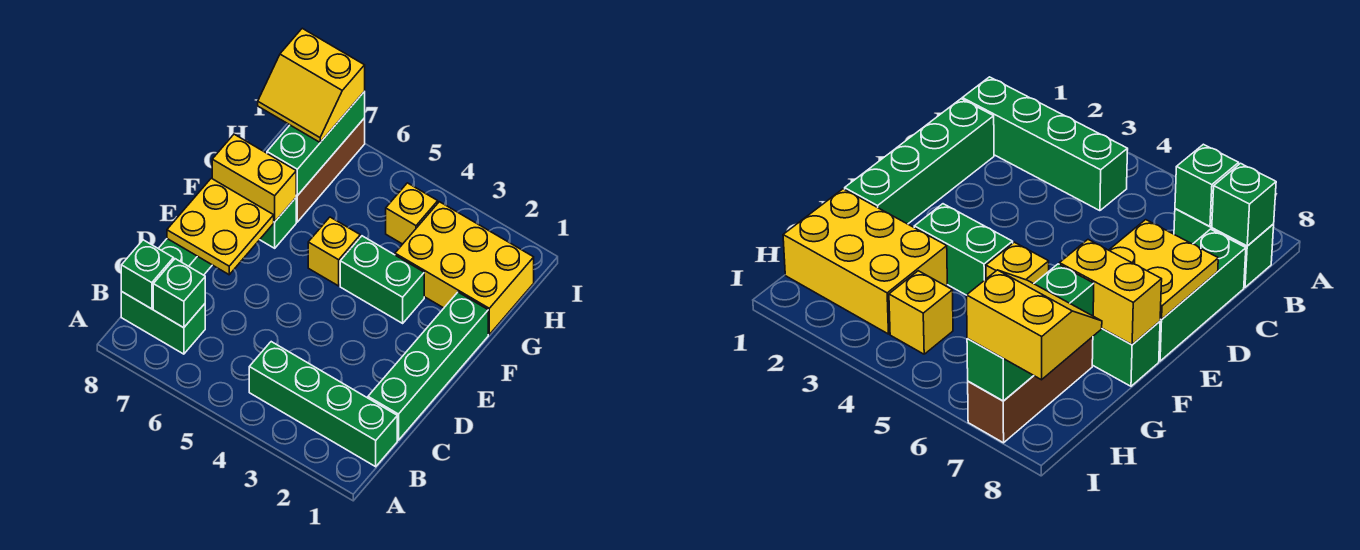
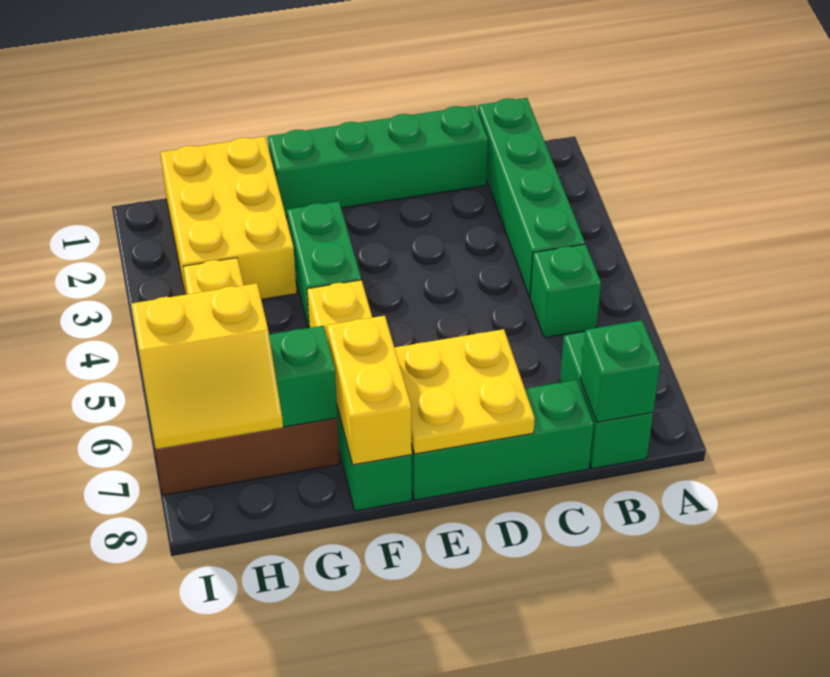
green 1x1 brick [153,259,205,328] -> green 1x1 brick moved to [530,244,601,338]
yellow 2x2 slope [258,28,365,142] -> yellow 2x2 slope turned to [131,283,283,449]

